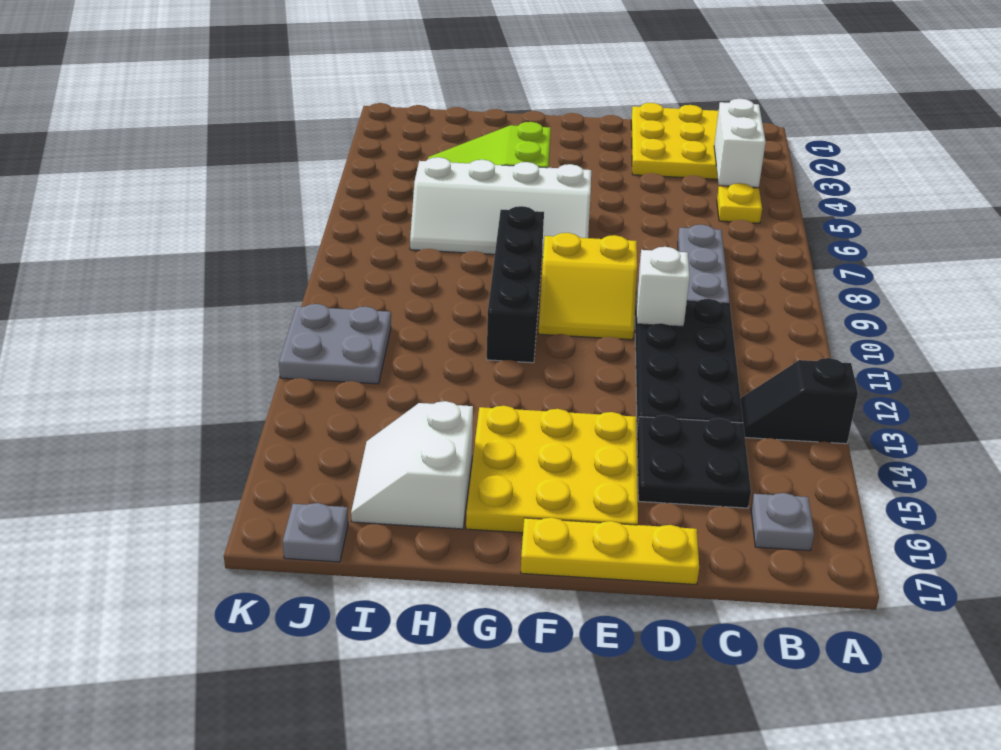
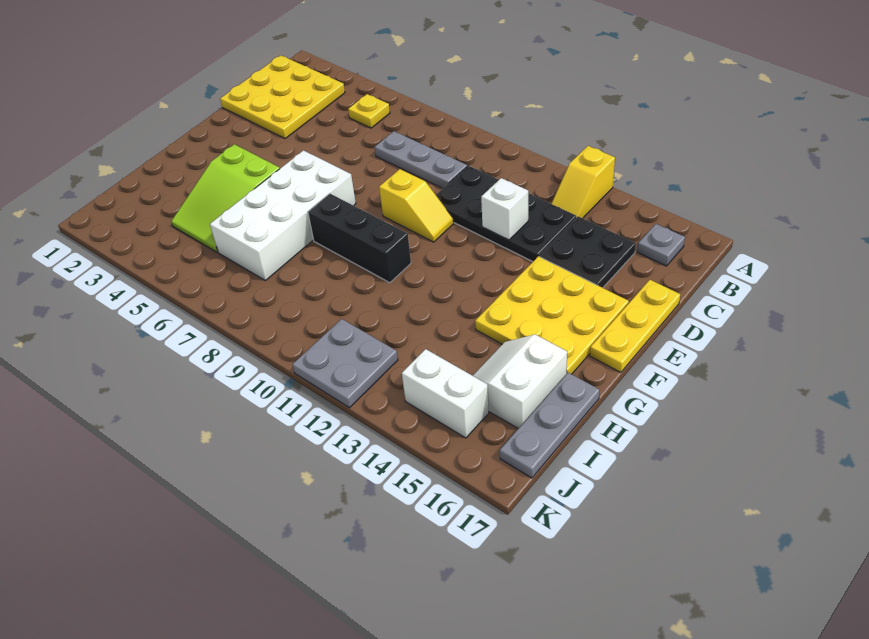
black 1x2 slope [741,358,858,444] -> yellow 1x2 slope [551,146,615,218]
white 1x2 brick [714,99,766,187] -> white 1x2 brick moved to [402,349,489,438]
white 1x1 brick [636,247,690,326] -> white 1x1 brick moved to [481,178,528,240]
yellow 2x2 slope [538,233,637,340] -> yellow 1x2 slope [379,169,454,242]
white 2x4 slope [410,157,591,257] -> white 2x4 brick [210,150,356,280]
black 1x4 brick [487,206,544,363] -> black 1x3 brick [308,194,411,283]
white 2x2 slope [351,401,473,529] -> white 2x2 slope turned to [473,334,567,428]
grey 1x1 plate [283,503,348,562] -> grey 1x3 plate [500,373,600,478]

